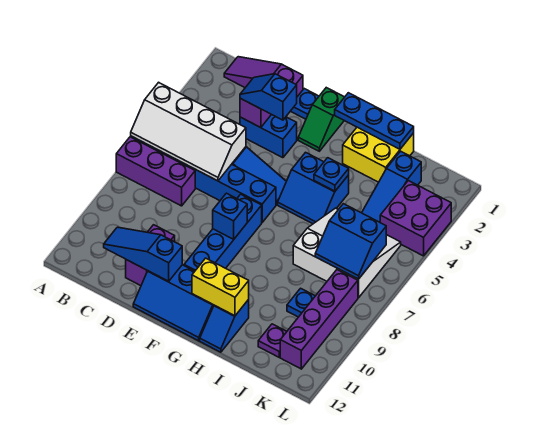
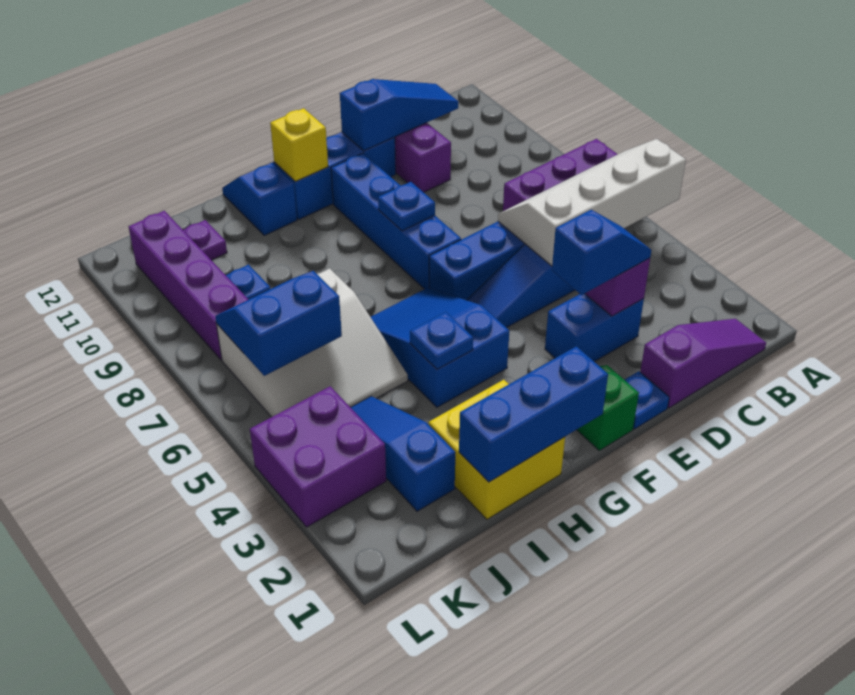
blue 1x1 brick [213,193,247,239] -> blue 1x1 plate [378,182,435,231]
blue 1x3 plate [335,93,414,149] -> blue 1x3 brick [459,346,608,482]
blue 2x2 slope [278,152,349,224] -> blue 2x3 slope [371,288,509,407]
yellow 1x2 brick [192,258,249,316] -> yellow 1x1 brick [270,108,328,182]

